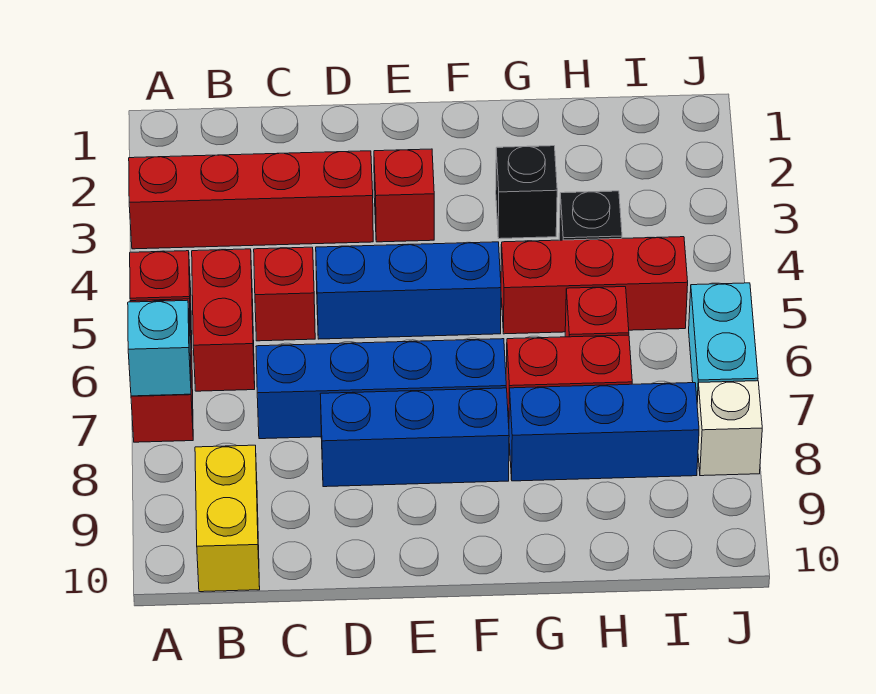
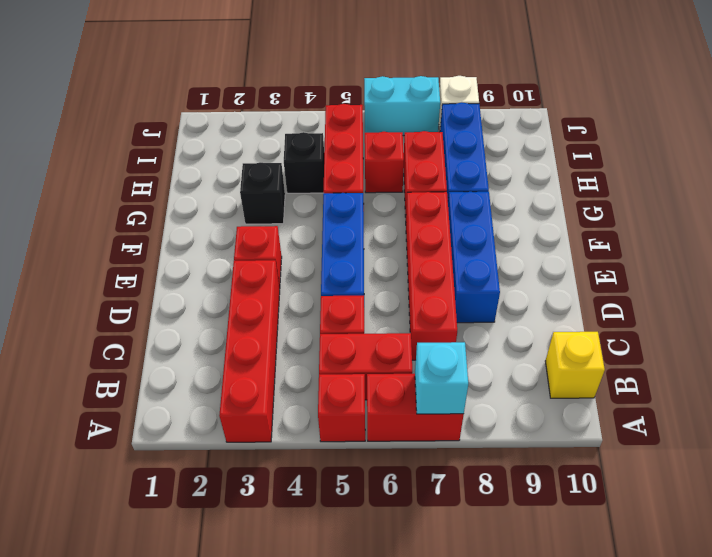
yellow 1x2 brick [195,445,260,592] -> yellow 1x1 brick [545,332,605,398]
blue 1x4 brick [256,339,506,439] -> red 1x4 brick [406,192,457,360]

